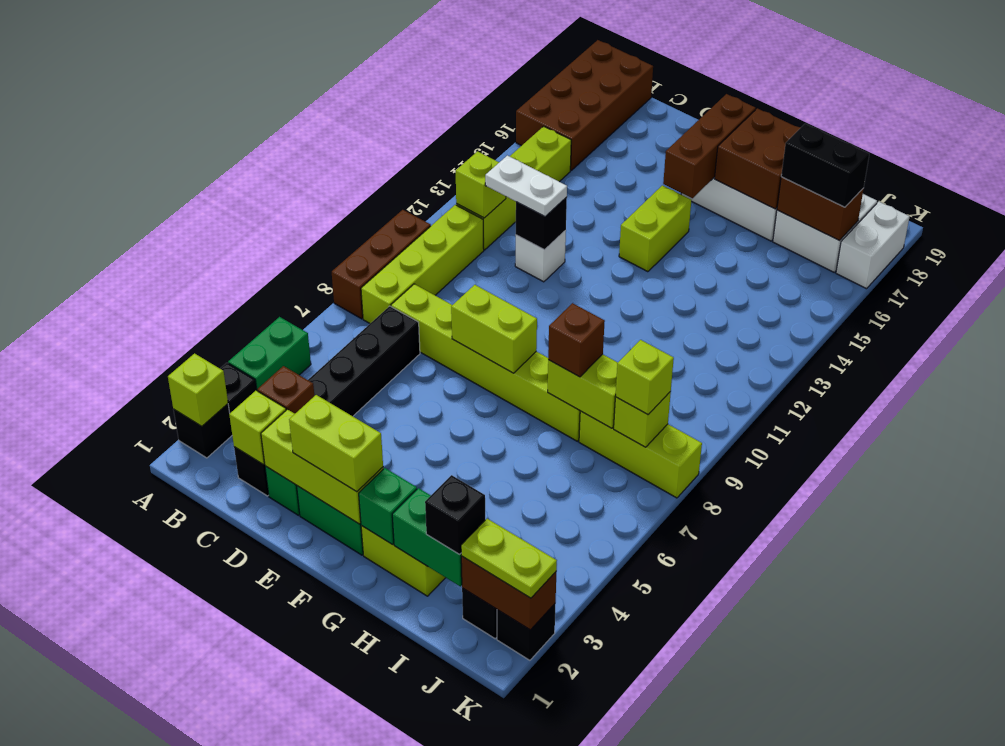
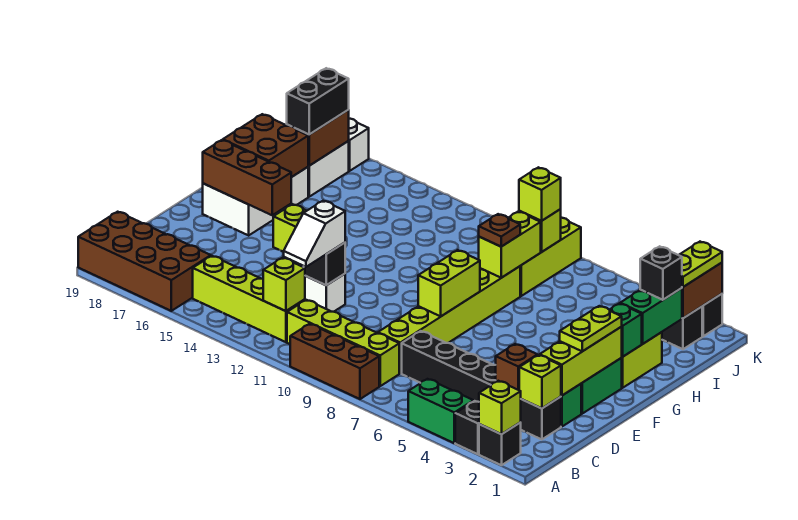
white 1x2 plate [485,155,567,217] -> white 1x2 slope [284,201,345,267]
lime 1x2 brick [289,395,383,492] -> lime 1x2 plate [560,306,622,351]
brown 1x1 brick [548,303,605,377] -> brown 1x1 plate [479,214,520,247]

